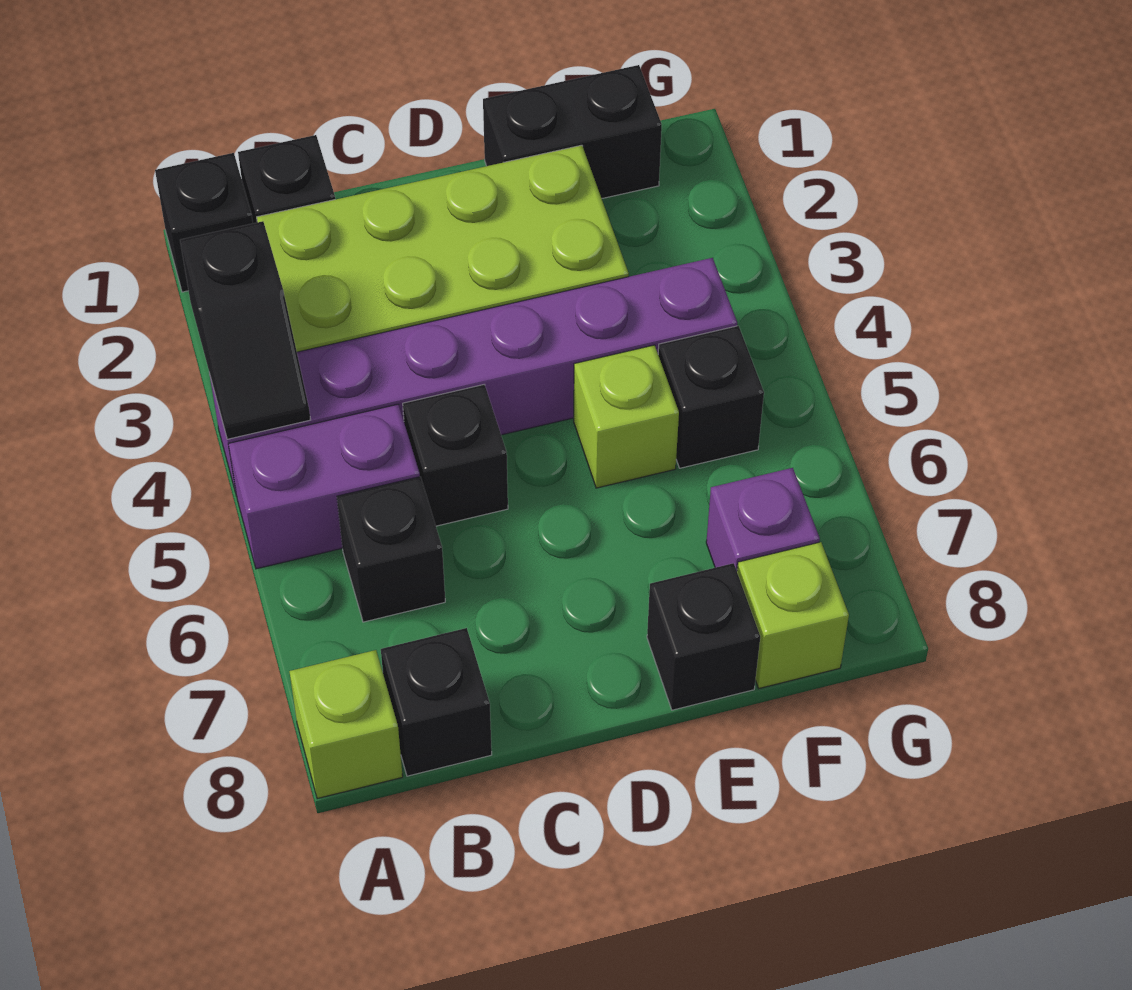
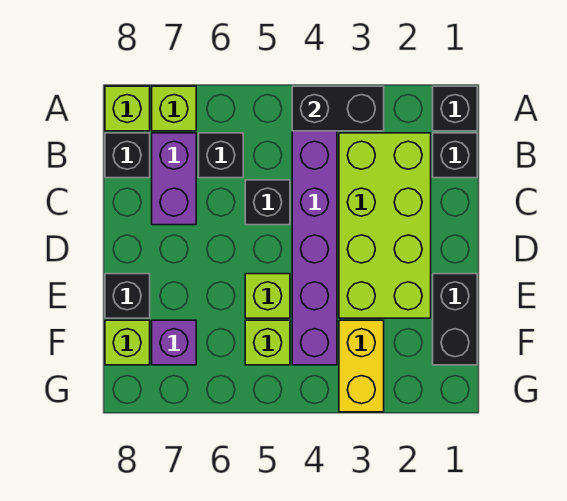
black 1x2 slope [180,221,311,439] -> black 1x2 brick [292,86,384,131]
purple 1x2 brick [228,404,420,569] -> purple 1x2 brick moved to [152,133,196,225]
none -> lime 1x1 brick [152,86,196,131]
none -> yellow 1x2 brick [339,320,384,412]
black 1x1 brick [658,326,764,468] -> lime 1x1 brick [245,320,290,365]

